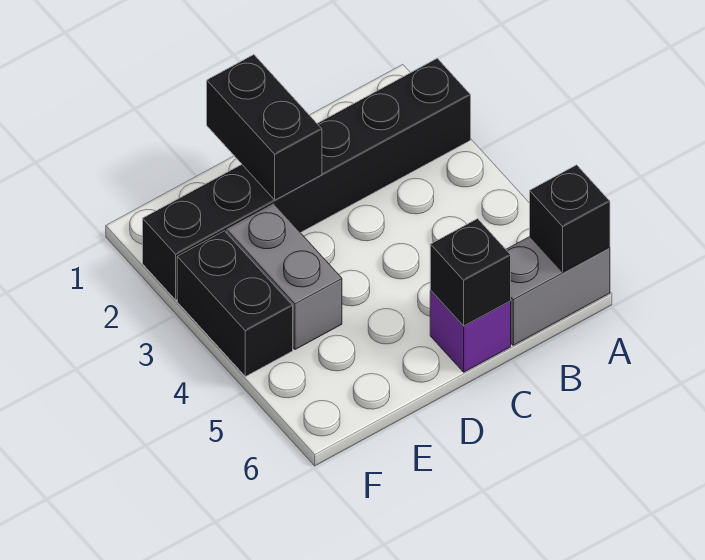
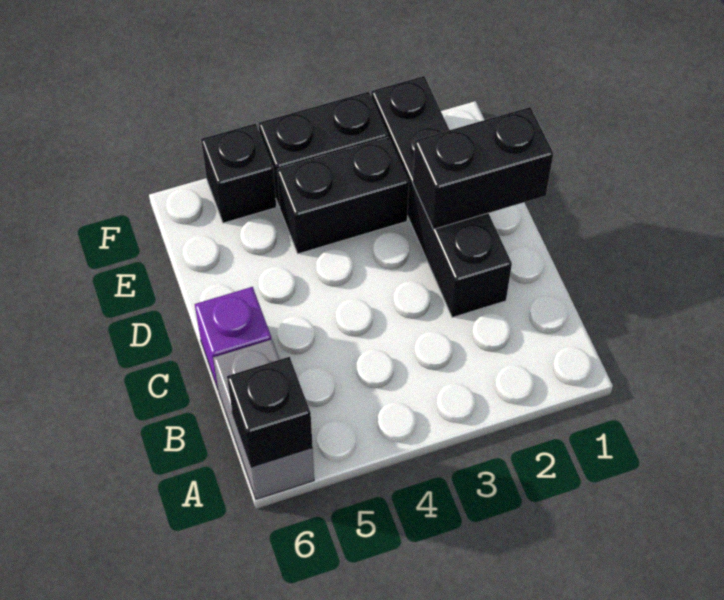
black 1x6 brick [143,58,471,300] -> black 1x4 brick [371,76,512,317]
black 1x1 brick [430,219,511,326] -> black 1x1 brick moved to [201,123,276,223]
grey 1x2 brick [227,204,342,350] -> black 1x2 brick [277,137,409,254]

